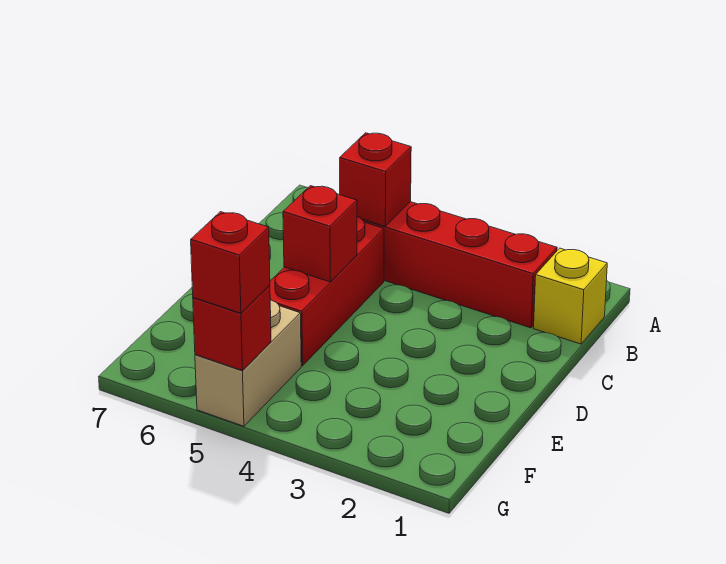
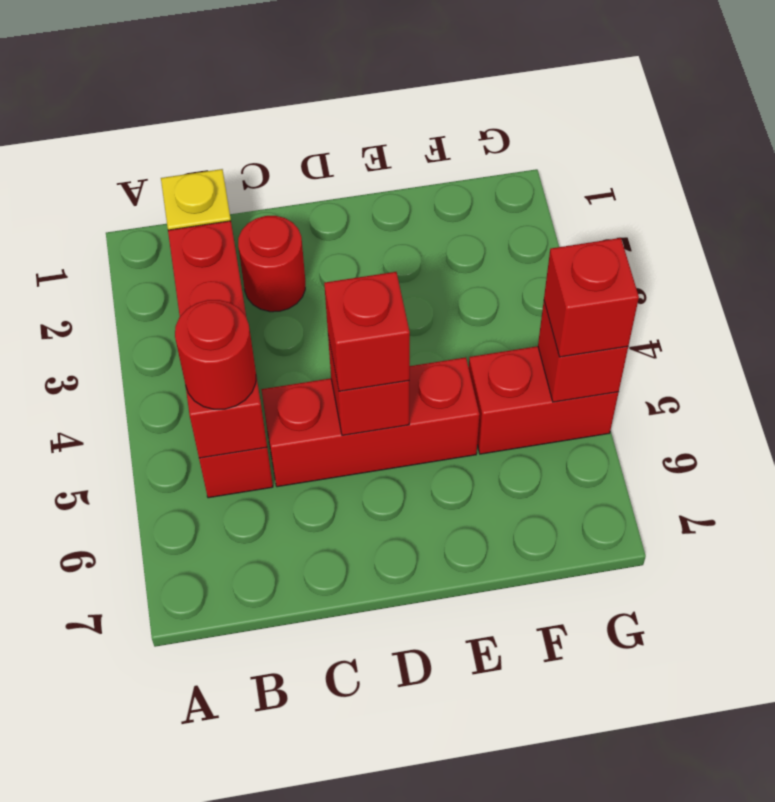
none -> red 1x1 round brick [175,300,256,409]
none -> red 1x1 round brick [238,216,305,312]
none -> red 1x1 brick [324,272,410,391]
tan 1x2 brick [195,300,301,426] -> red 1x2 brick [469,346,618,454]

